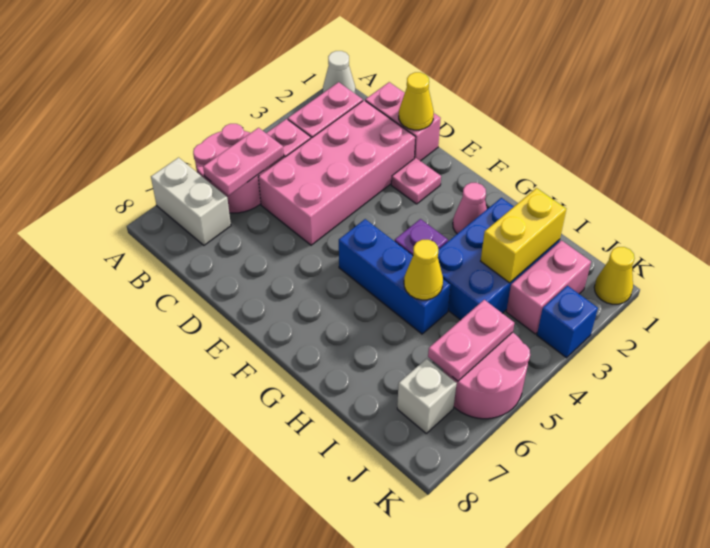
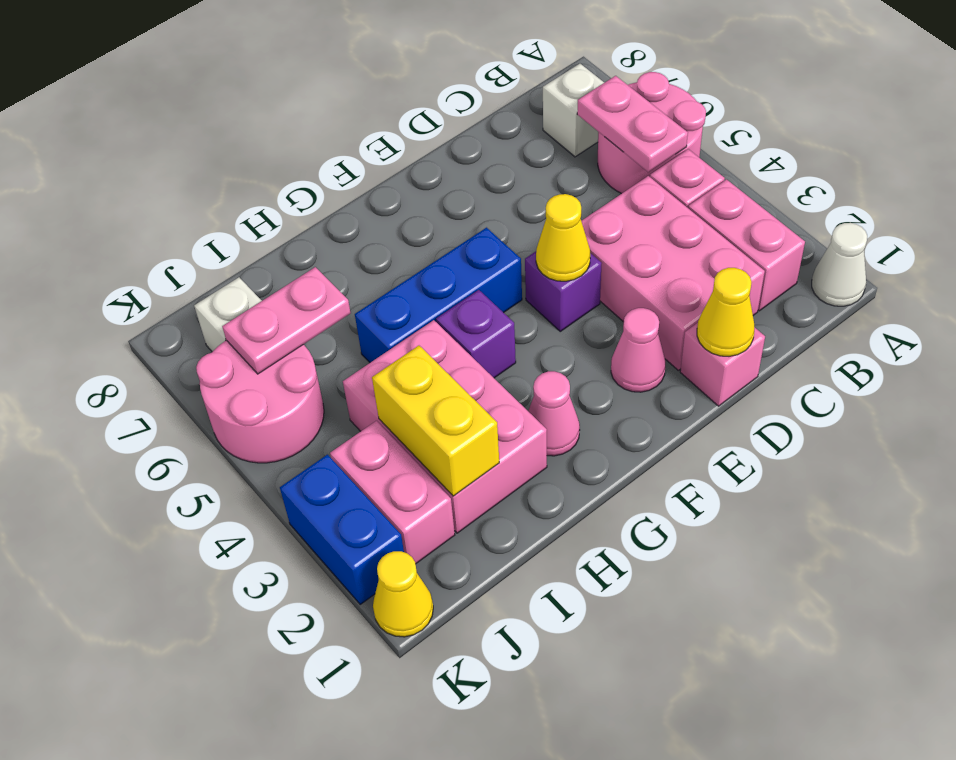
white 1x2 brick [151,158,231,245] -> white 1x1 brick [543,64,604,157]
pink 1x2 brick [365,82,441,161] -> pink 1x1 brick [680,323,765,406]
pink 2x4 brick [258,100,415,245] -> pink 2x3 brick [581,176,765,370]
pink 1x1 plate [391,158,441,204] -> pink 1x1 cone [611,308,666,392]
none -> purple 1x1 brick [525,252,602,331]
blue 2x3 brick [438,198,560,320] -> pink 2x3 brick [343,320,547,533]
yellow 1x1 cone [404,240,443,300] -> yellow 1x1 cone moved to [536,194,590,281]
pink 1x2 plate [428,300,514,381] -> pink 1x2 plate turned to [222,267,351,374]
blue 1x1 brick [537,286,598,358] -> blue 1x2 brick [280,455,404,604]

